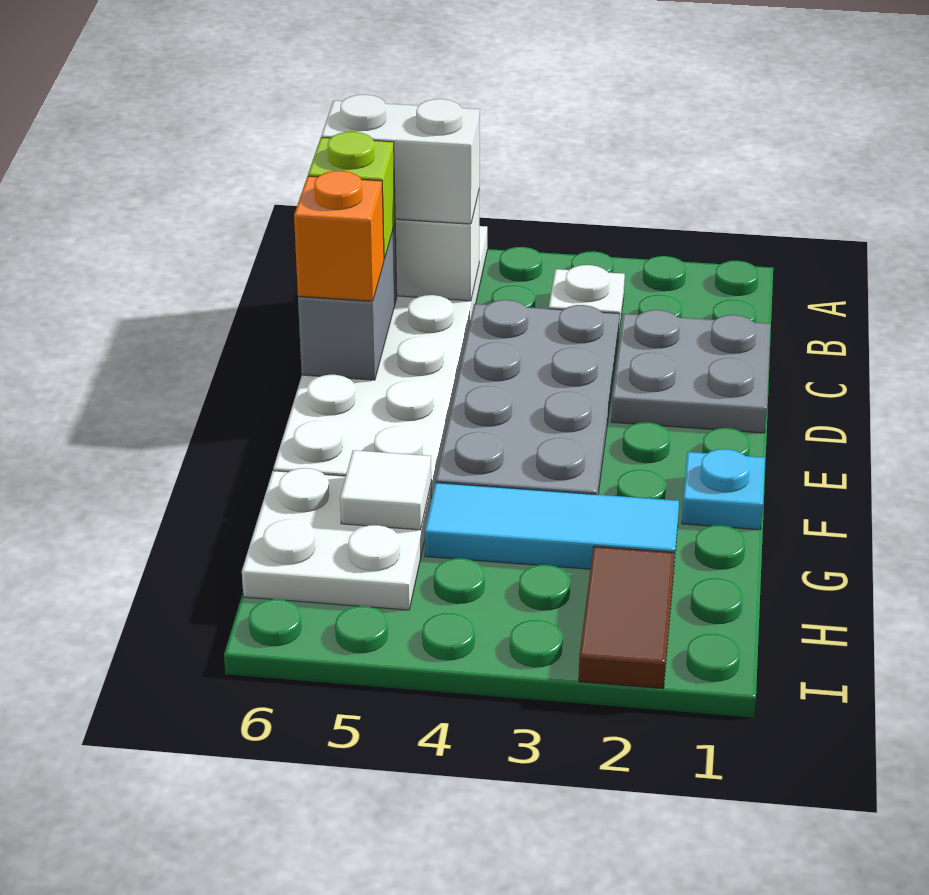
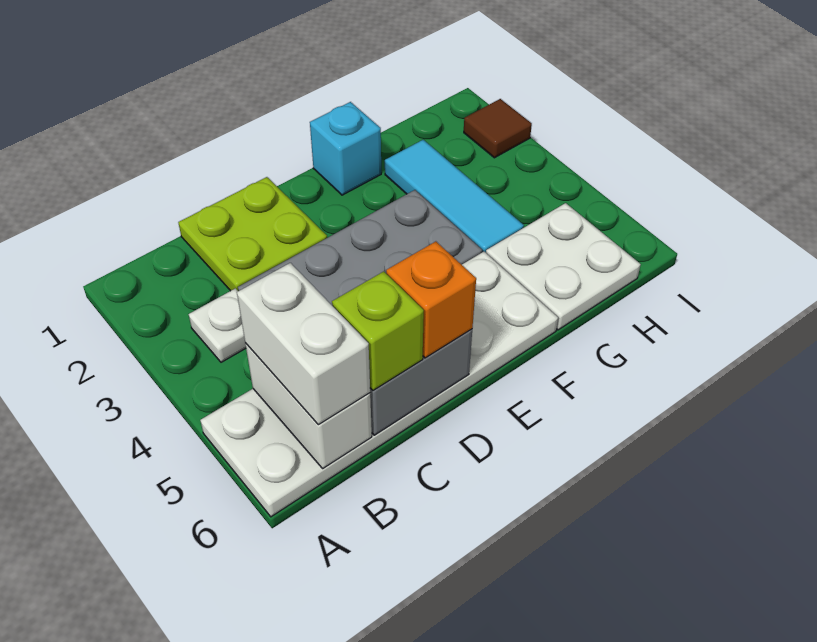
grey 2x2 plate [611,310,770,433] -> lime 2x2 plate [178,177,327,291]
cyan 1x1 plate [682,449,765,530] -> cyan 1x1 brick [310,102,381,195]
white 1x1 tile [340,450,431,530] -> none
brown 1x2 tile [579,546,675,689] -> brown 1x1 tile [464,99,532,158]

